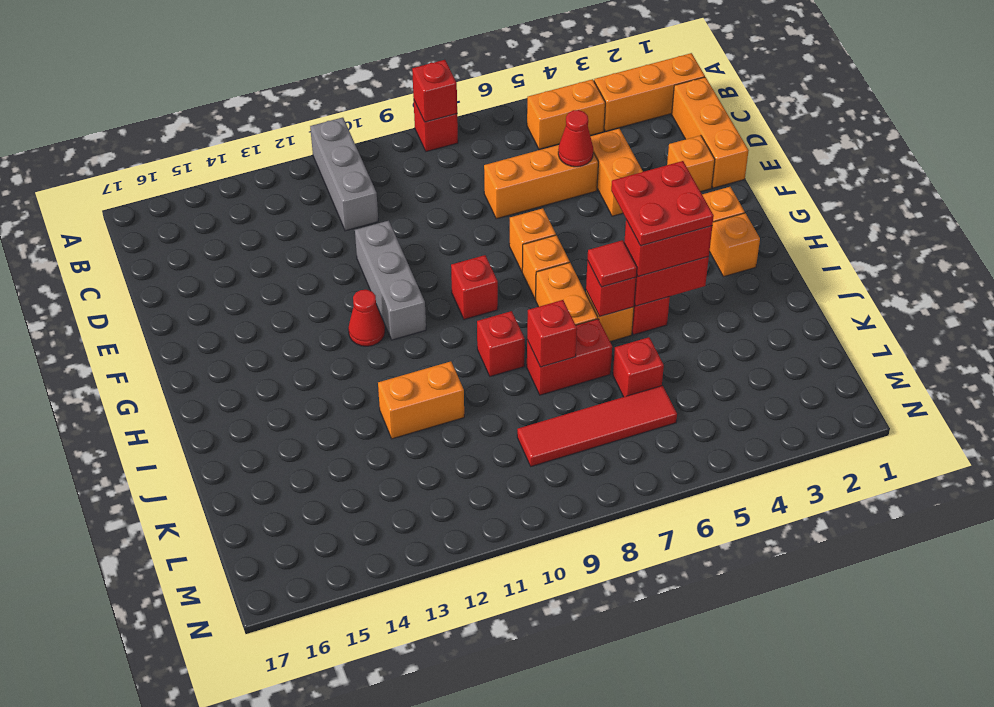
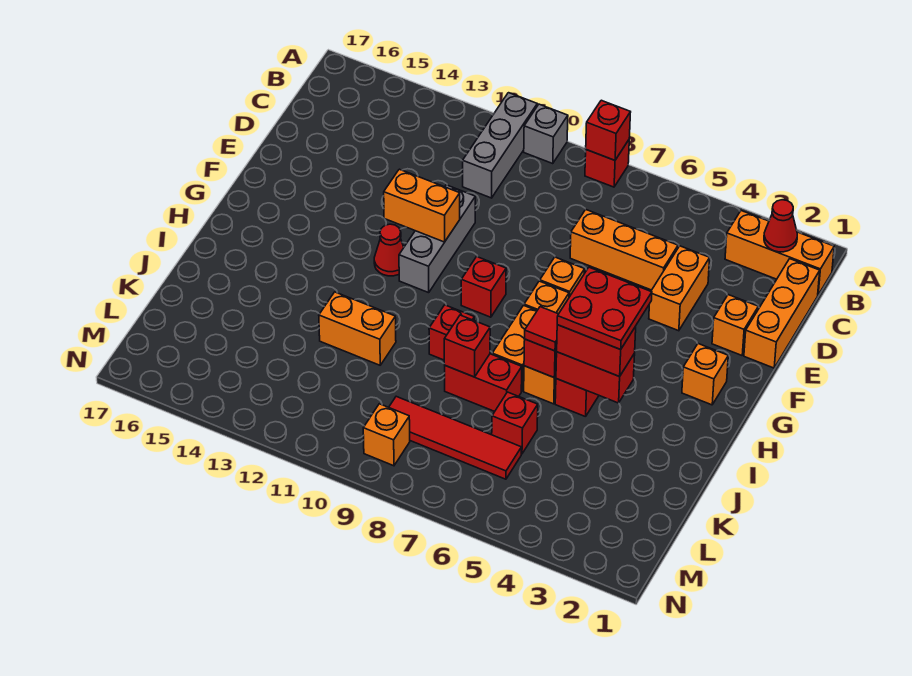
none -> grey 1x1 brick [524,104,568,163]
orange 1x2 brick [527,79,605,149] -> orange 1x2 brick moved to [384,169,460,242]
red 1x1 cone [558,110,593,167] -> red 1x1 cone moved to [764,200,797,252]
orange 1x1 brick [709,213,760,277] -> orange 1x1 brick moved to [363,404,410,466]

